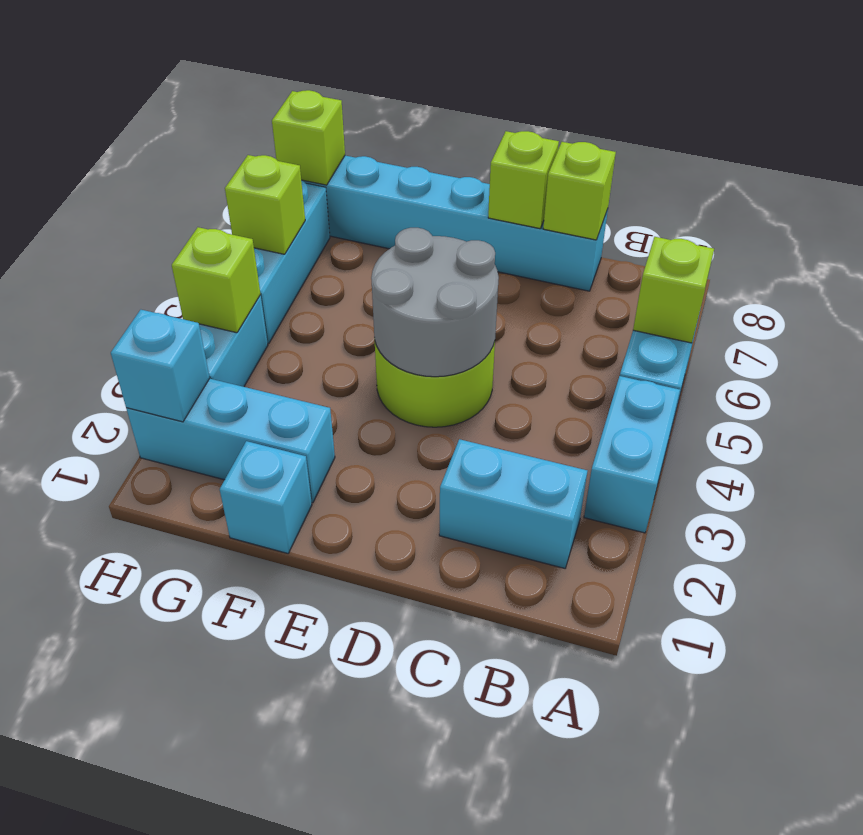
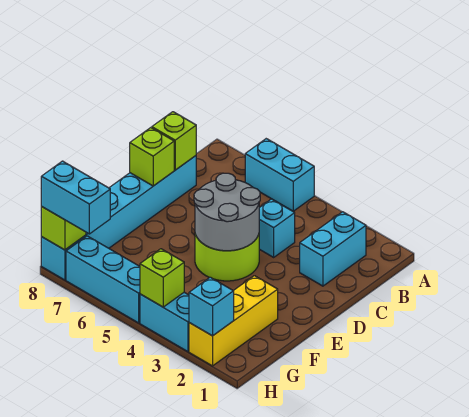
cyan 1x2 brick [584,376,680,533] -> cyan 1x2 brick moved to [41,161,110,234]
lime 1x1 brick [633,237,714,343] -> none
cyan 1x1 brick [220,441,312,553] -> cyan 1x1 brick moved to [259,199,295,257]
cyan 1x3 brick [126,379,335,503] -> yellow 1x3 brick [189,276,278,366]
lime 1x1 brick [225,155,305,254] -> none

